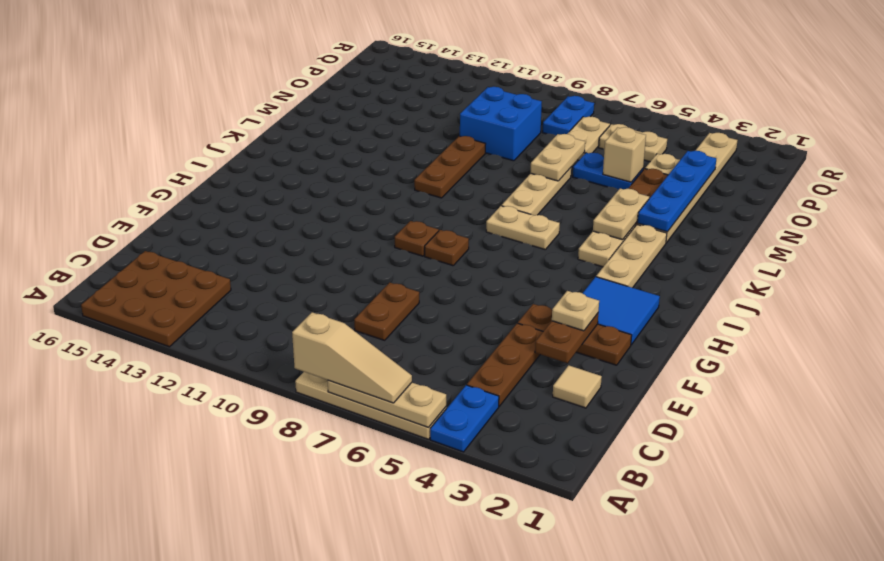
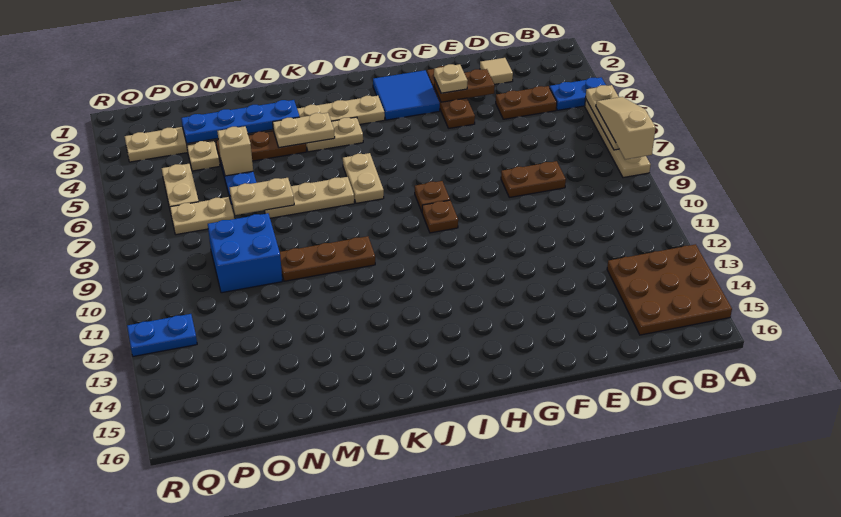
brown 1x3 plate [467,323,543,406] -> brown 1x2 plate [496,86,557,119]
blue 1x2 plate [543,96,594,135] -> blue 1x2 plate moved to [127,314,197,356]

